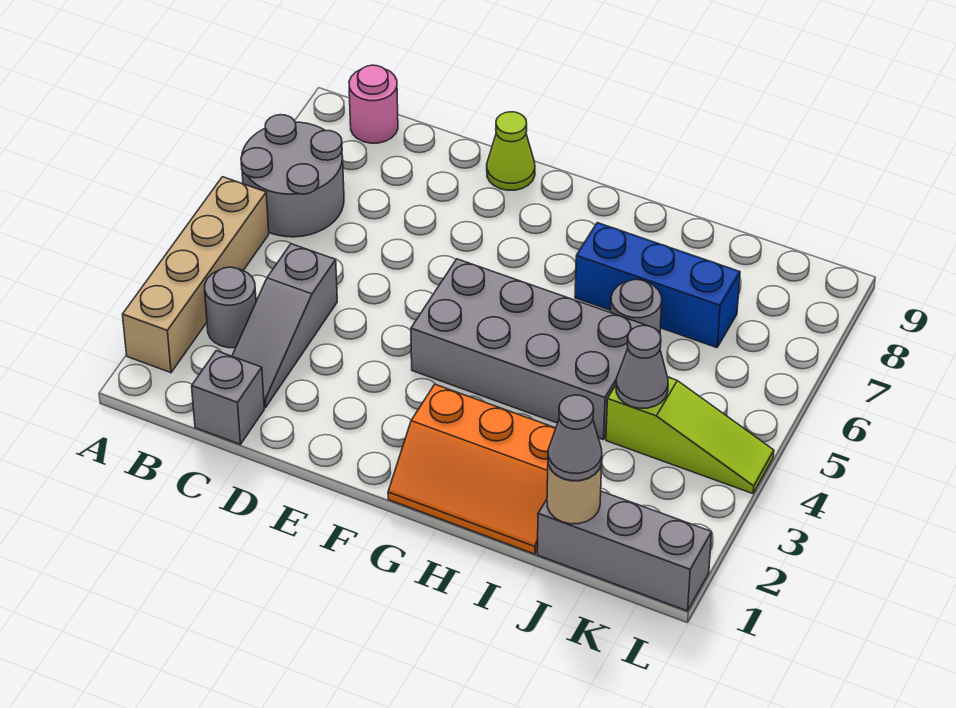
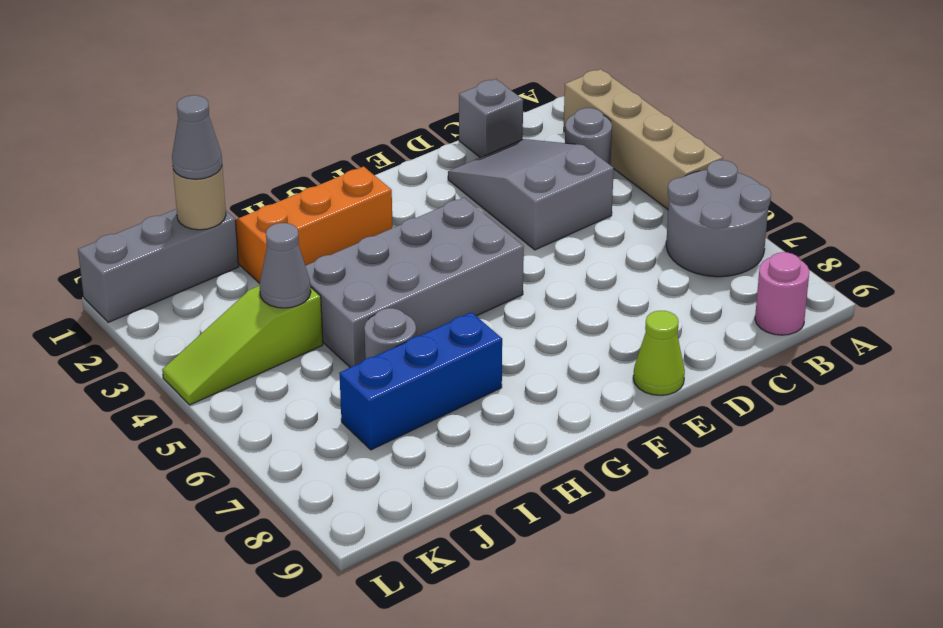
grey 1x3 slope [232,244,337,407] -> grey 2x3 slope [448,139,614,250]

